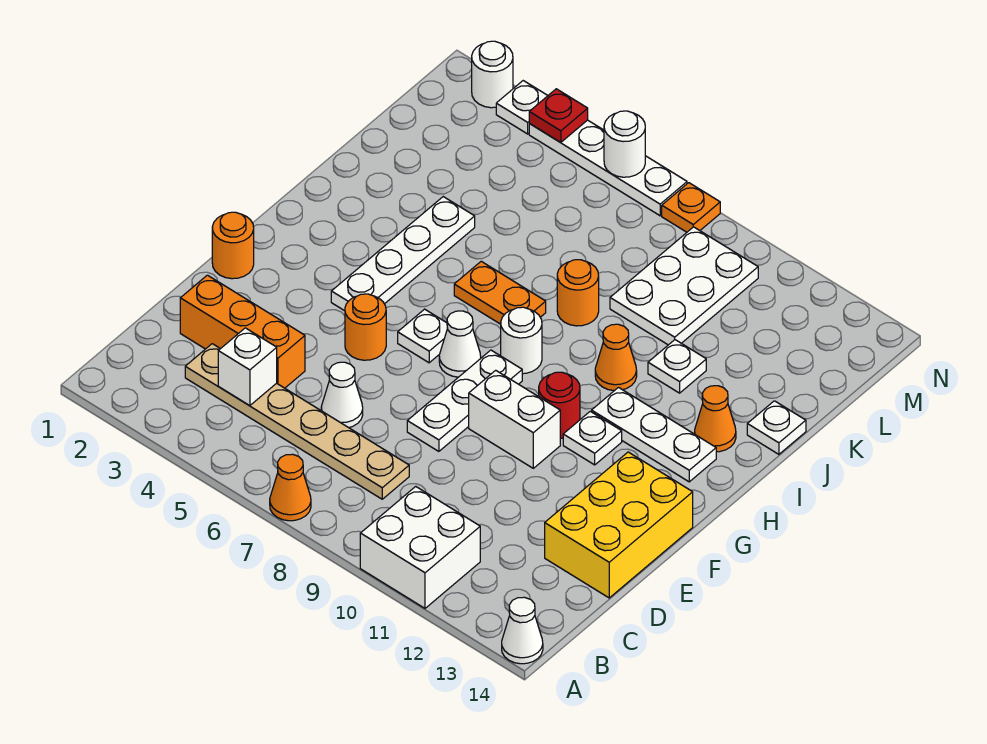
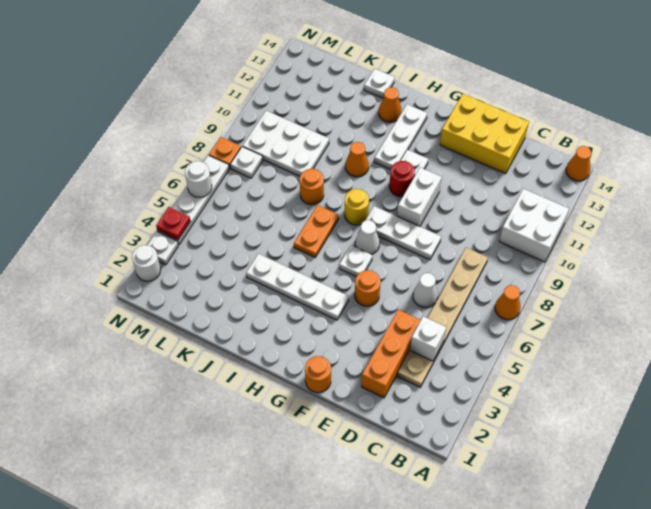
white 1x1 cone [502,597,543,664] -> orange 1x1 cone [566,146,591,181]
white 1x1 round brick [501,307,542,374] -> yellow 1x1 round brick [345,189,369,225]
white 1x1 plate [648,340,706,393] -> white 1x1 plate moved to [230,147,263,178]

